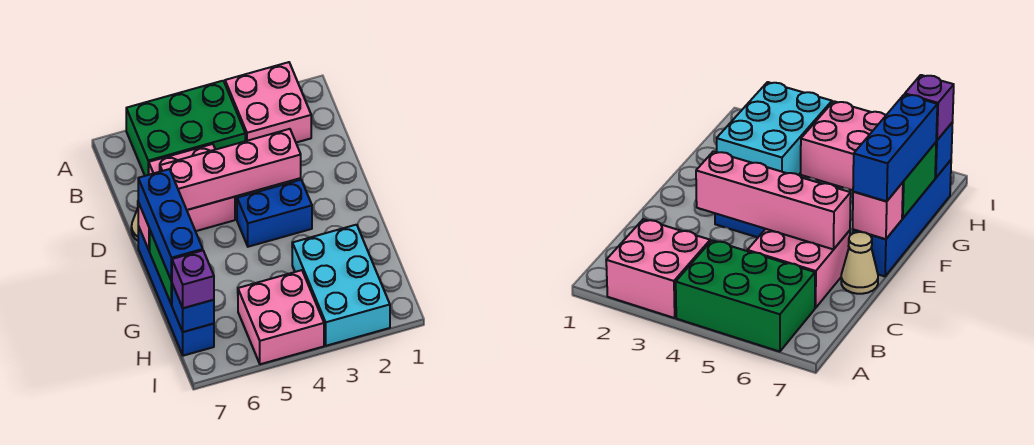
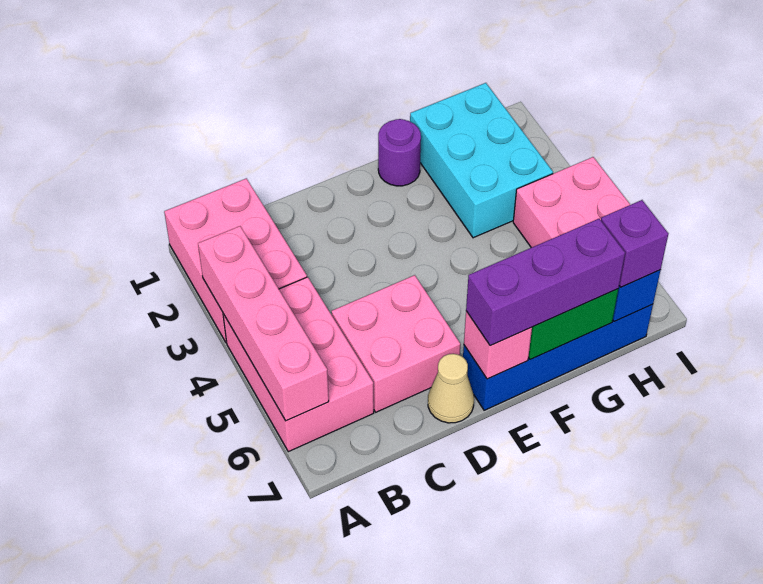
pink 2x2 brick [225,62,311,143] -> pink 2x3 brick [164,178,307,343]
green 2x3 brick [126,81,245,176] -> pink 2x3 brick [223,277,374,452]
pink 1x4 brick [160,129,301,210] -> pink 1x4 brick moved to [198,226,329,421]
blue 1x2 brick [237,180,312,247] -> none
blue 1x3 brick [138,169,203,281] -> purple 1x3 brick [466,219,625,346]
none -> purple 1x1 round brick [378,119,421,186]
cyan 2x3 brick [292,225,390,346] -> cyan 2x3 brick turned to [410,83,553,238]

